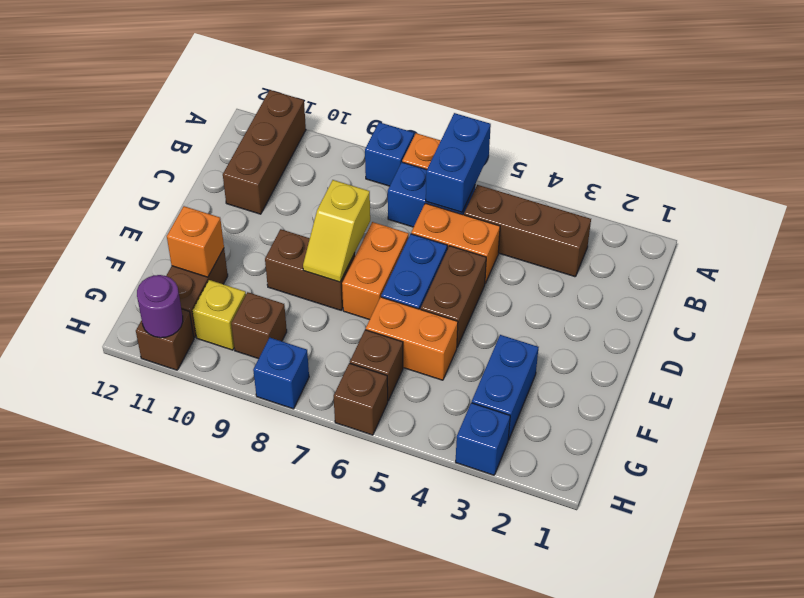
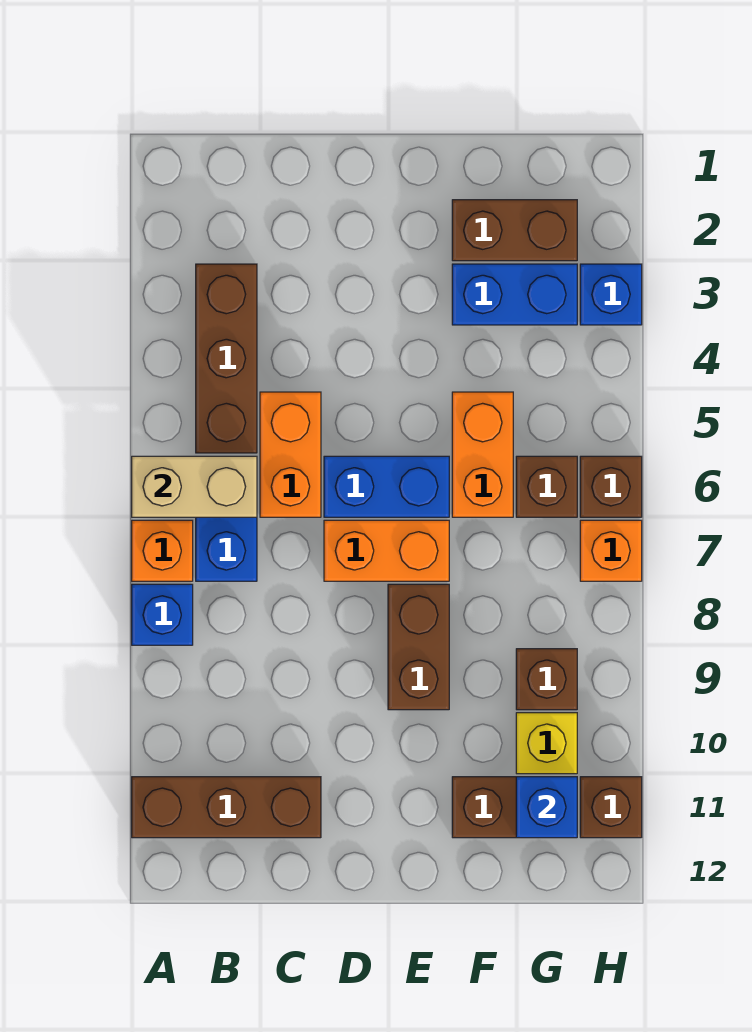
blue 1x2 brick [426,113,491,212] -> tan 1x2 brick [132,456,257,517]
brown 1x2 brick [421,246,486,347] -> brown 1x2 brick moved to [452,200,577,261]
yellow 1x2 slope [303,180,370,282] -> none
orange 1x1 brick [167,206,224,277] -> orange 1x1 brick moved to [580,520,642,581]
blue 1x1 brick [253,338,309,409] -> blue 1x1 brick moved to [516,777,577,838]
purple 1x1 round brick [137,275,183,338] -> none

